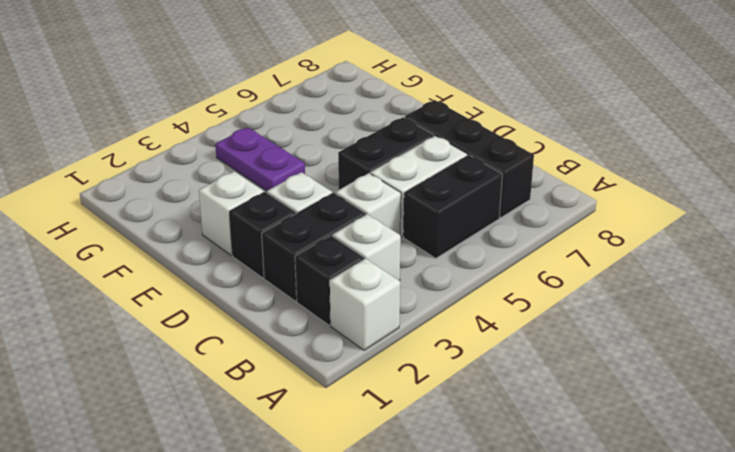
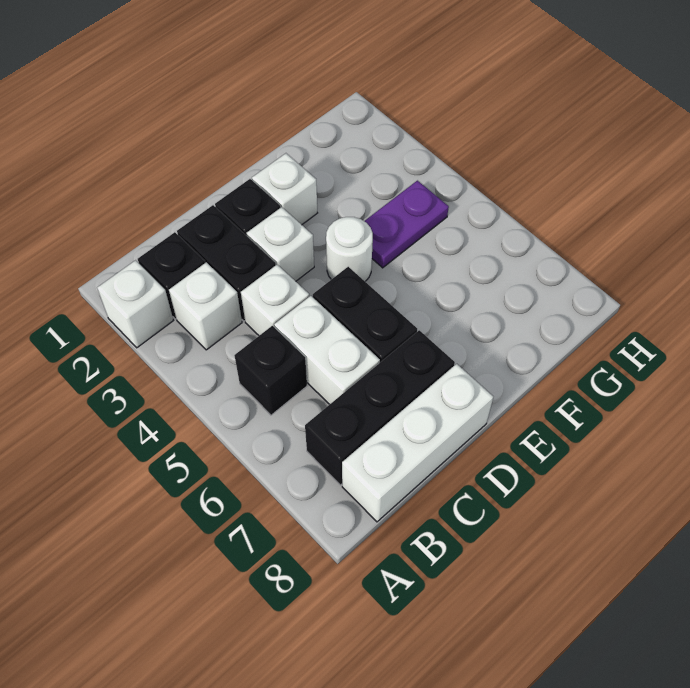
black 1x2 brick [403,155,502,258] -> black 1x1 brick [235,326,307,415]
none -> white 1x3 brick [342,364,493,522]
none -> white 1x1 round brick [326,217,373,281]

